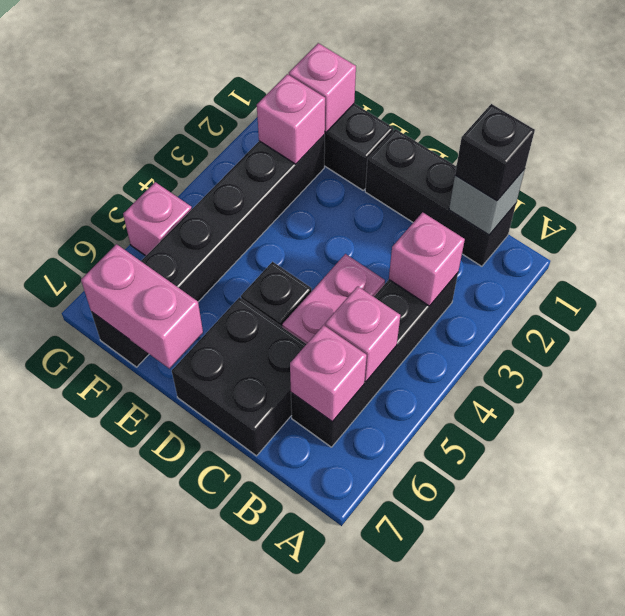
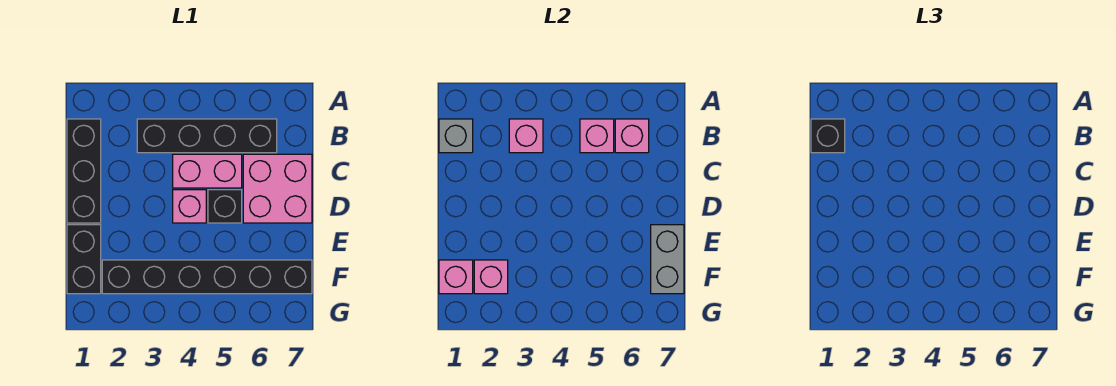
black 2x2 brick [172,297,306,456] -> pink 2x2 brick [243,154,312,223]
pink 1x2 brick [81,244,203,368] -> grey 1x2 brick [651,225,684,294]
pink 1x1 brick [123,182,192,256] -> pink 1x1 brick moved to [173,190,206,223]

